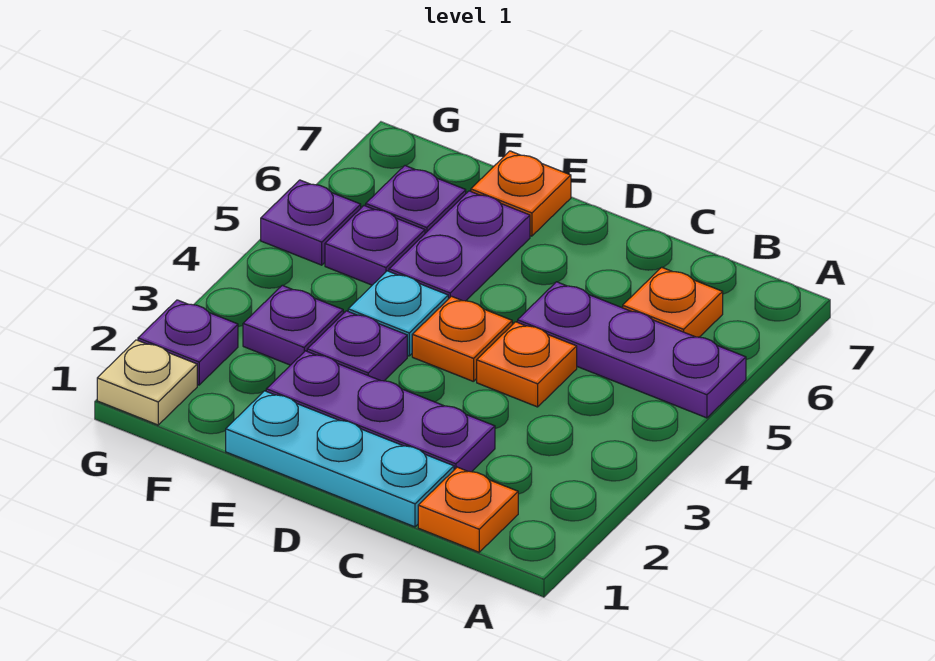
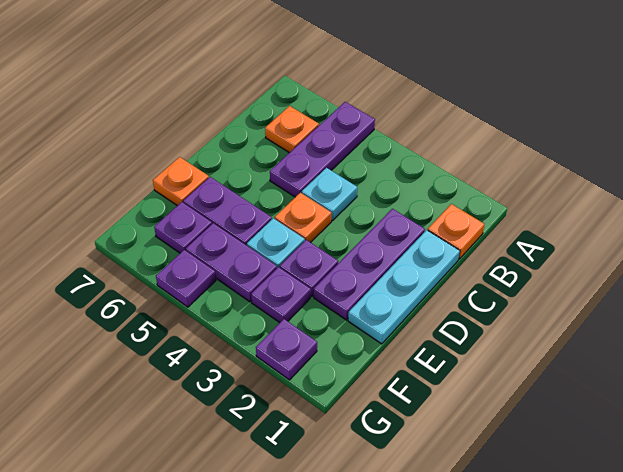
orange 1x1 plate [477,322,577,407] -> cyan 1x1 plate [302,168,357,221]
purple 1x1 plate [325,206,425,285] -> purple 1x2 plate [186,223,277,302]
tan 1x1 plate [97,340,197,425] -> none

